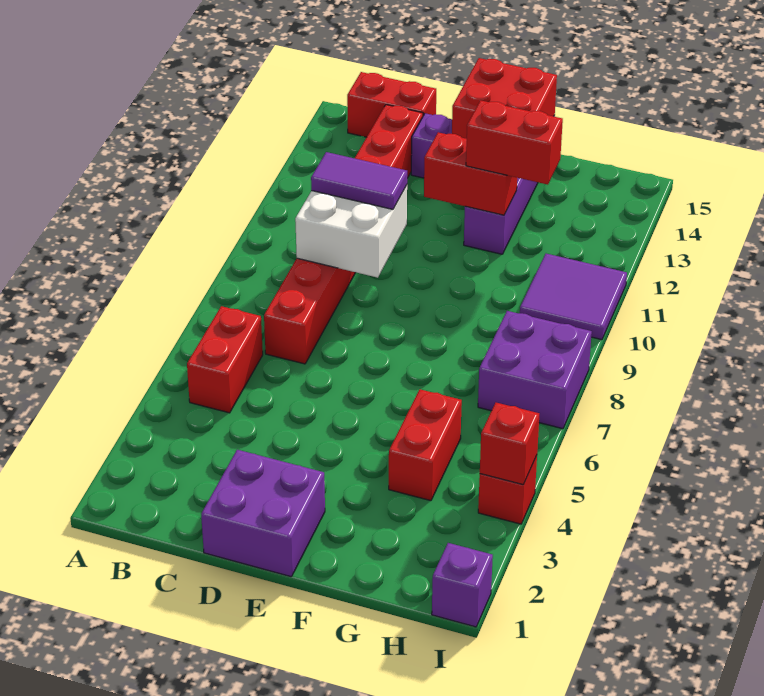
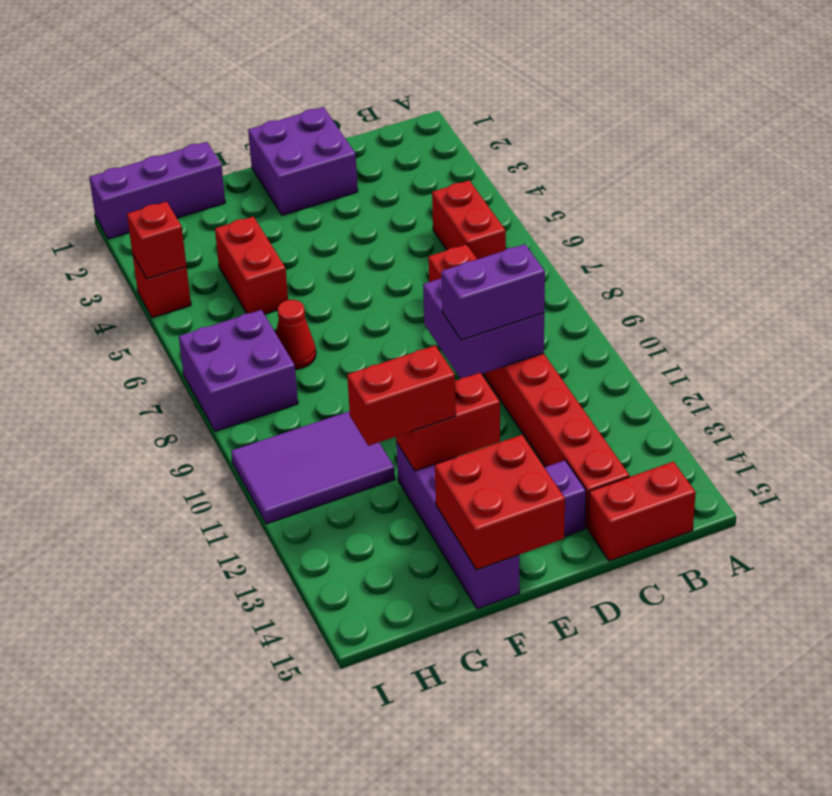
white 2x2 brick [295,185,407,278] -> purple 2x2 brick [423,278,544,379]
purple 1x2 tile [311,152,407,209] -> purple 1x2 brick [441,244,545,340]
none -> red 1x1 cone [276,300,316,369]
purple 2x2 tile [520,254,627,340] -> purple 2x3 tile [231,411,395,524]
purple 1x1 brick [432,543,493,627] -> purple 1x3 brick [89,142,225,239]

